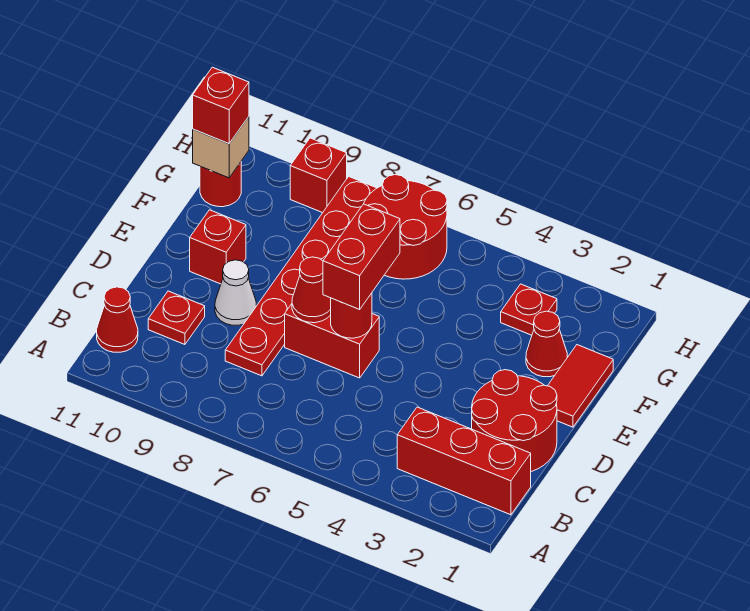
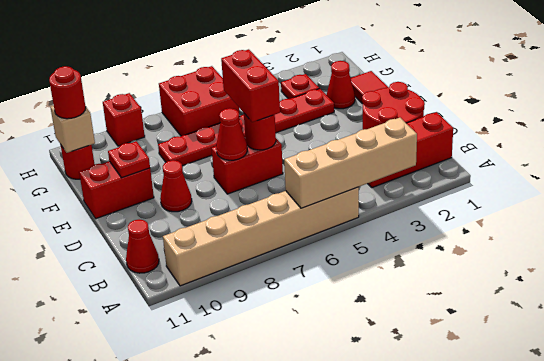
none -> tan 1x4 brick [284,118,417,208]
none -> tan 1x6 brick [163,187,359,286]
red 1x6 plate [225,176,377,376] -> red 1x6 plate turned to [158,89,334,166]
red 1x1 plate [148,291,205,345] -> red 1x1 plate moved to [108,141,150,178]
white 1x1 cone [215,260,256,325] -> red 1x1 cone [160,160,192,212]
red 1x1 brick [190,210,246,284] -> red 1x2 brick [79,161,154,219]
red 2x2 round brick [364,175,447,279] -> red 2x2 brick [159,66,239,136]
red 1x1 brick [193,67,249,144] -> red 1x1 round brick [49,66,86,119]

